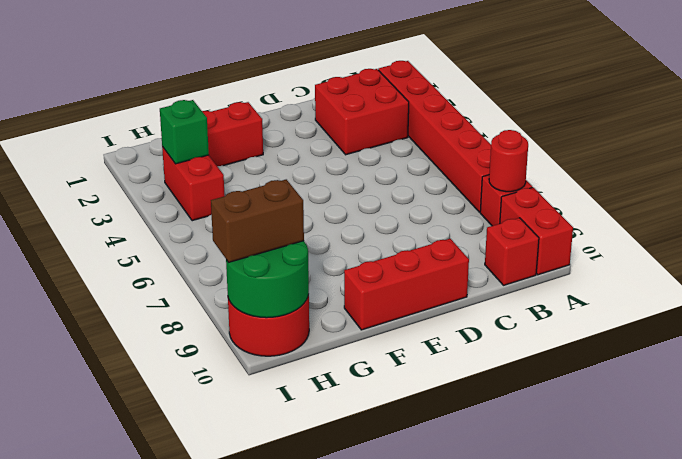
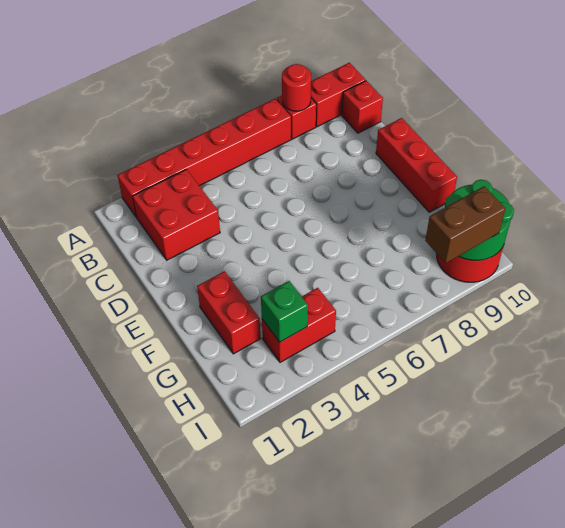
brown 1x2 brick [211,179,304,262] -> brown 1x2 brick turned to [425,186,505,263]

